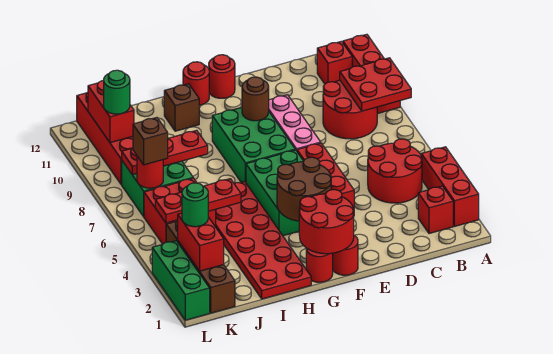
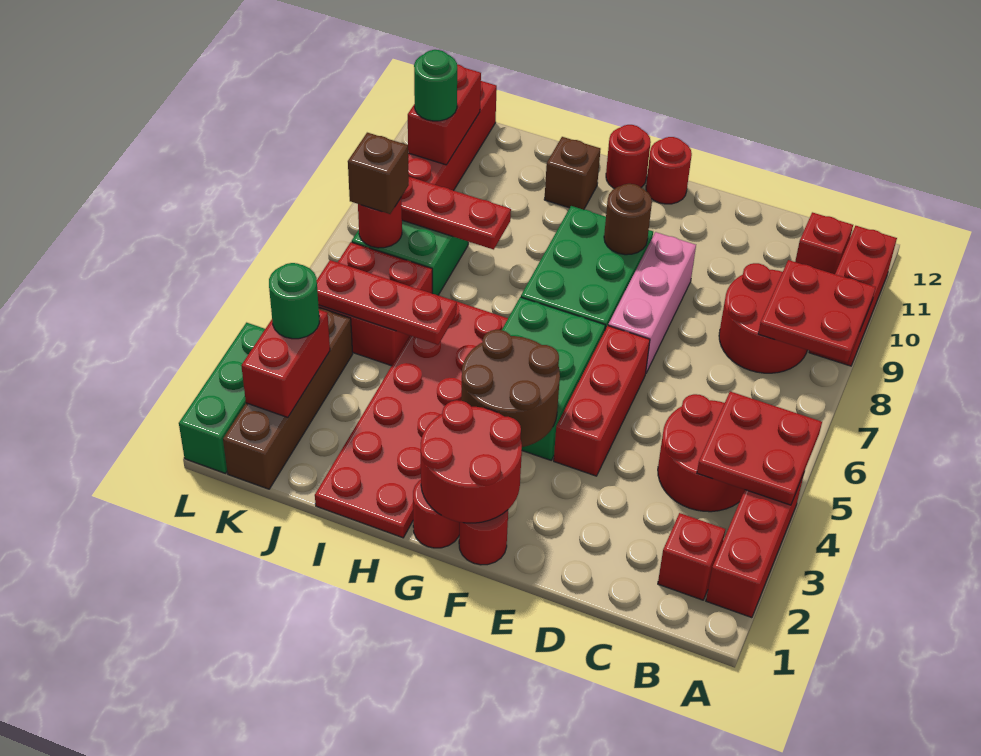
none -> red 2x2 plate [697,392,822,505]

